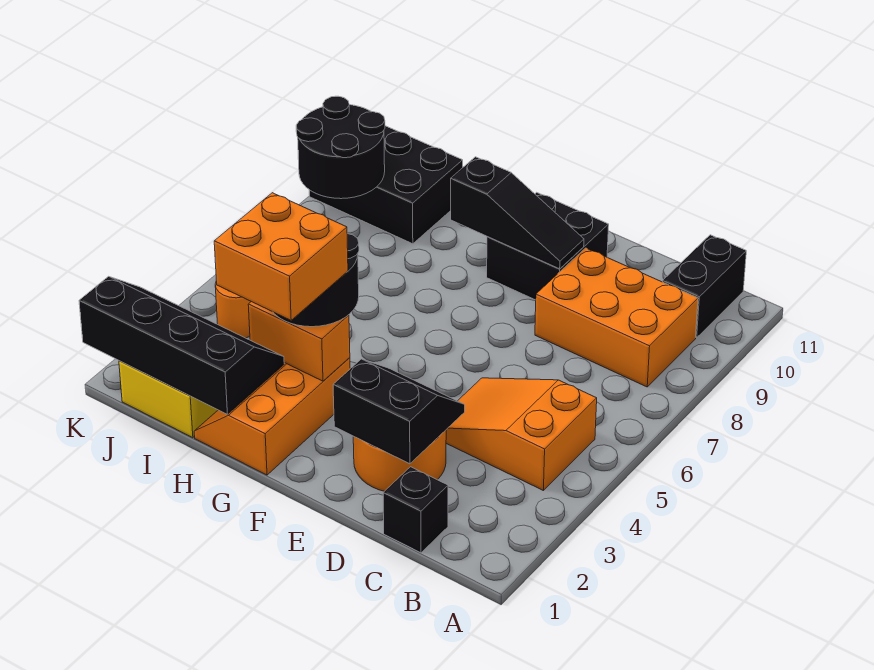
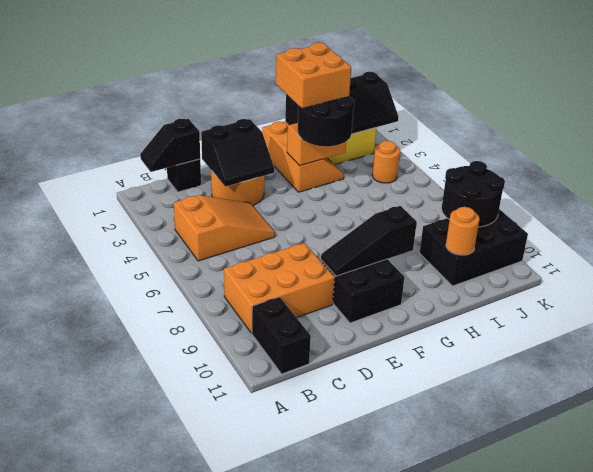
none -> black 1x2 slope [140,119,200,172]
none -> orange 1x1 round brick [446,207,480,255]

